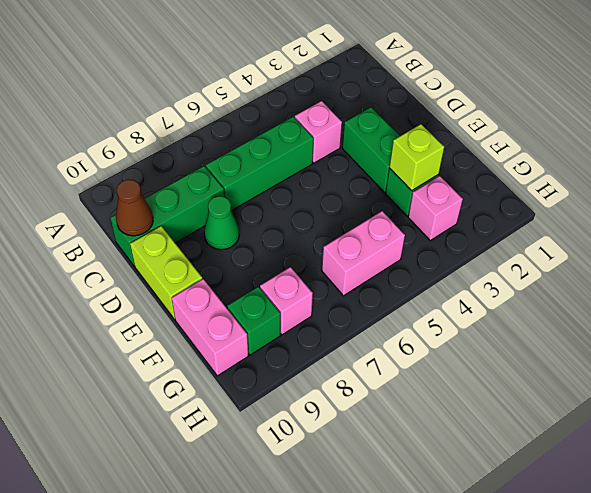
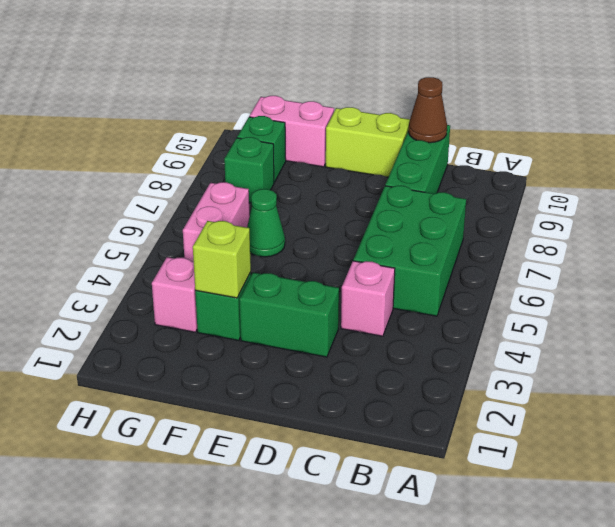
green 1x3 brick [206,117,313,211] -> green 2x3 brick [353,186,466,316]
green 1x1 cone [204,196,239,250] -> green 1x1 cone moved to [247,189,285,257]
pink 1x1 brick [260,267,313,335] -> green 1x1 brick [224,137,274,203]

